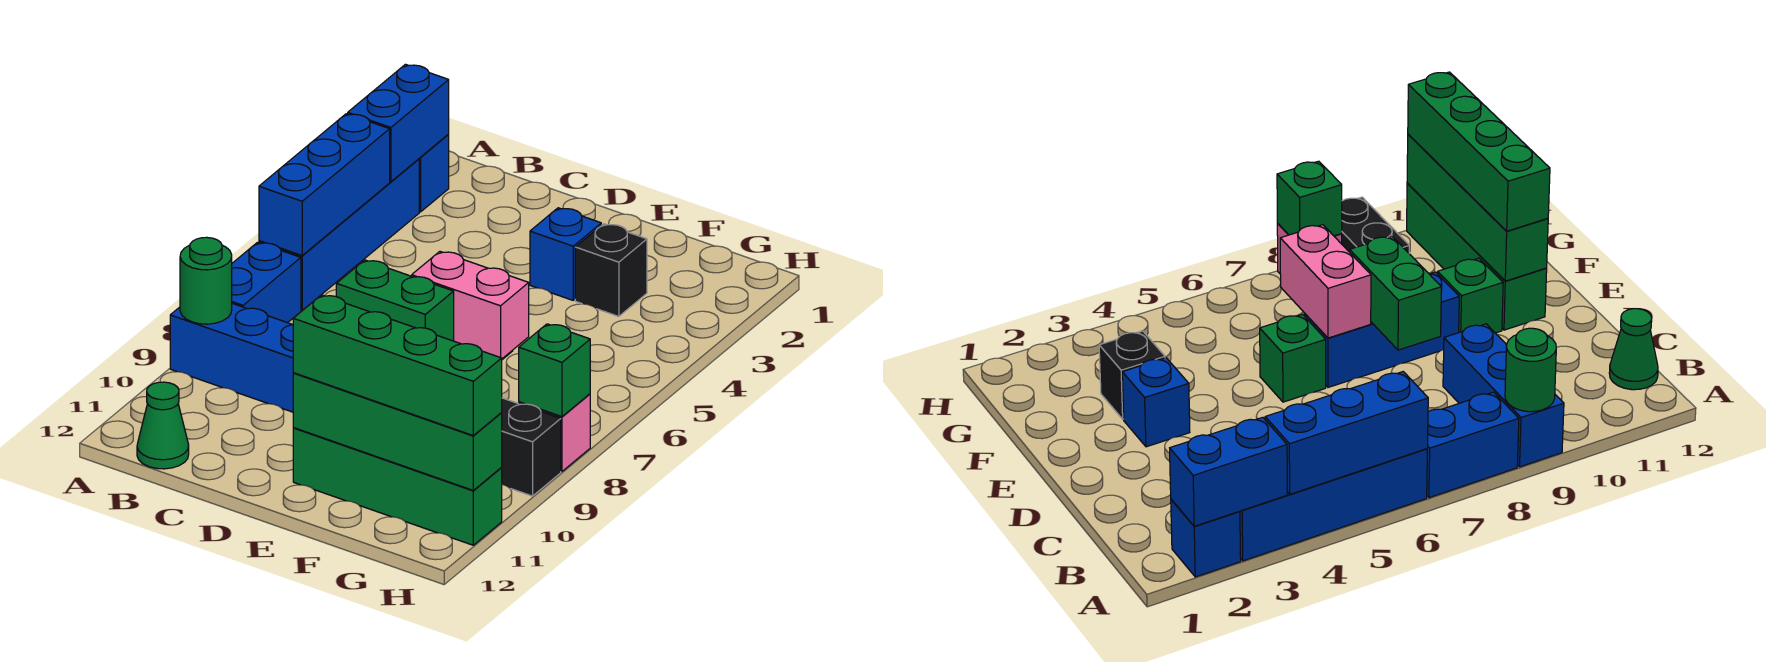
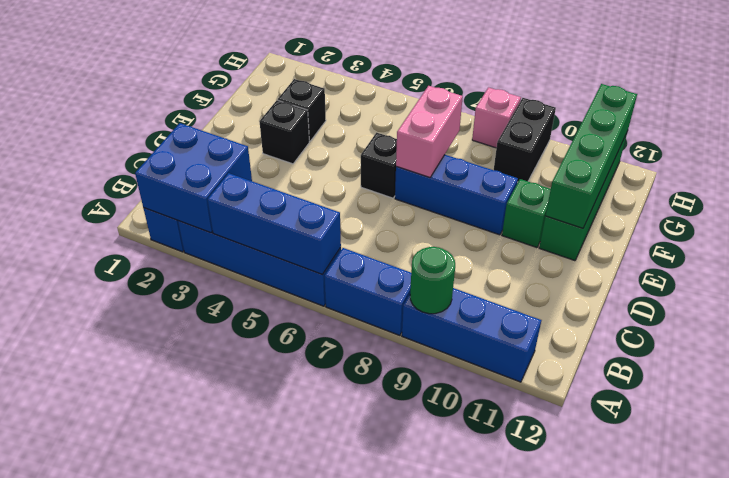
blue 1x2 brick [348,64,449,182] -> blue 2x2 brick [135,123,252,233]
blue 1x3 brick [170,303,293,412] -> blue 1x3 brick turned to [402,288,541,382]
green 1x1 cone [137,382,189,469] -> none
green 1x2 brick [336,260,454,341] -> none
blue 1x1 brick [530,208,601,300] -> black 1x1 brick [259,100,309,164]
green 1x1 brick [1260,314,1326,402] -> black 1x1 brick [361,133,397,198]
green 1x4 brick [293,295,502,435] -> none
green 1x1 brick [519,324,590,417] -> none

